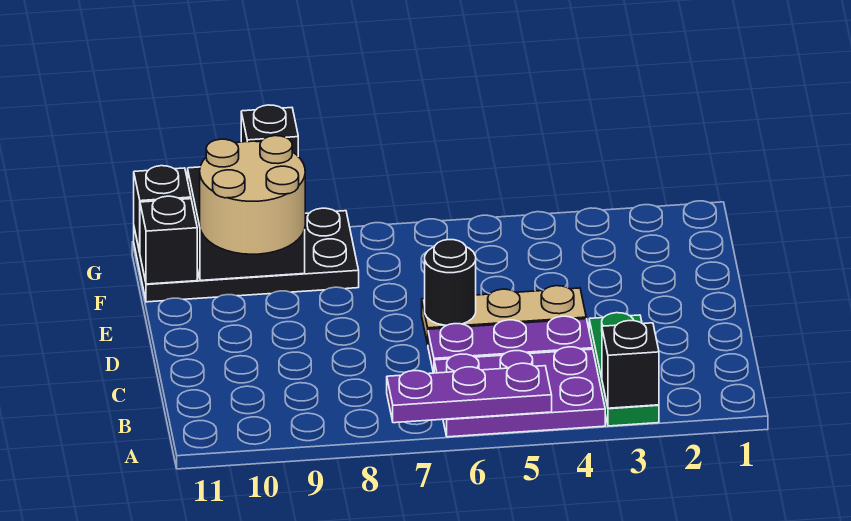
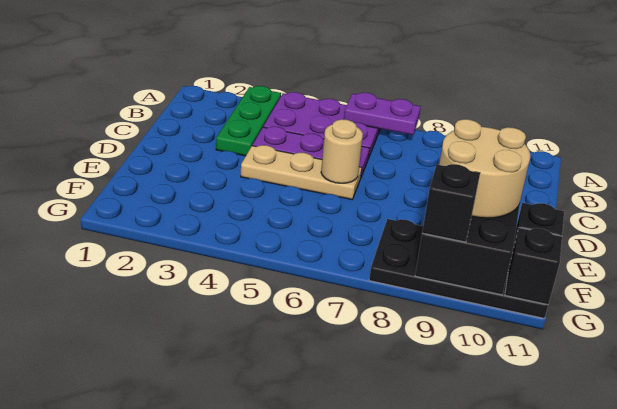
black 1x1 brick [602,321,659,408] -> none
purple 1x3 plate [387,363,552,423] -> purple 1x2 plate [344,93,421,135]
black 1x1 round brick [425,240,476,325] -> tan 1x1 round brick [321,119,363,183]

